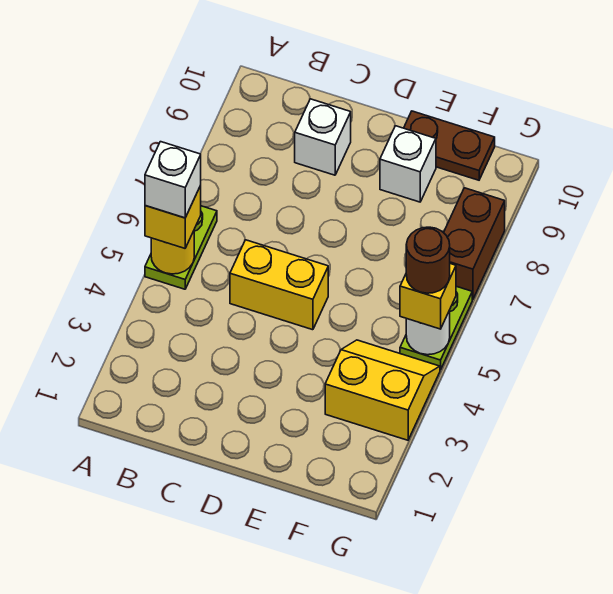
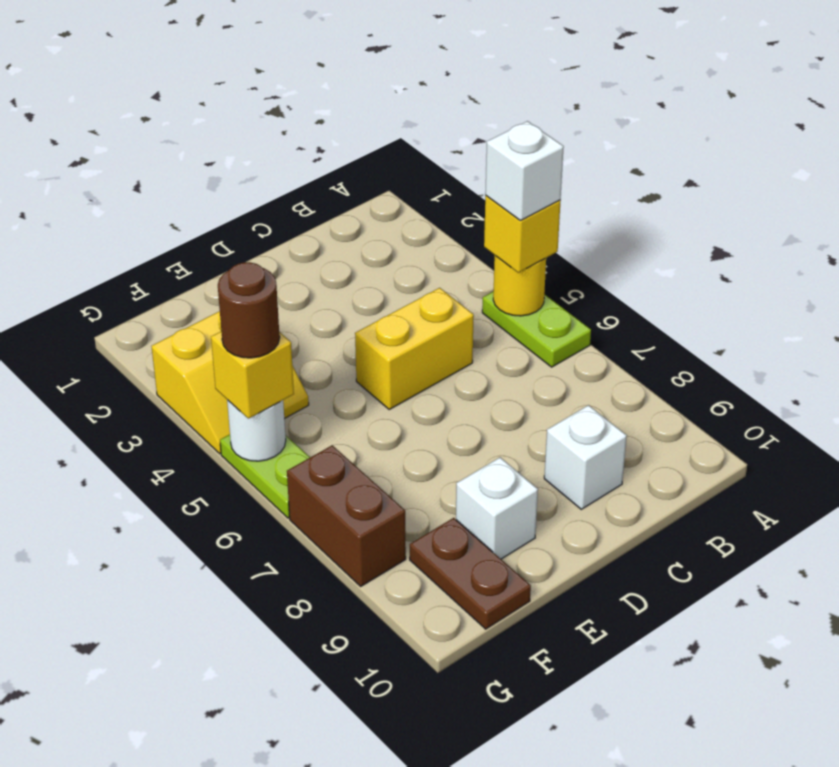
brown 1x2 plate [404,111,495,180] -> brown 1x2 plate turned to [410,518,531,629]

